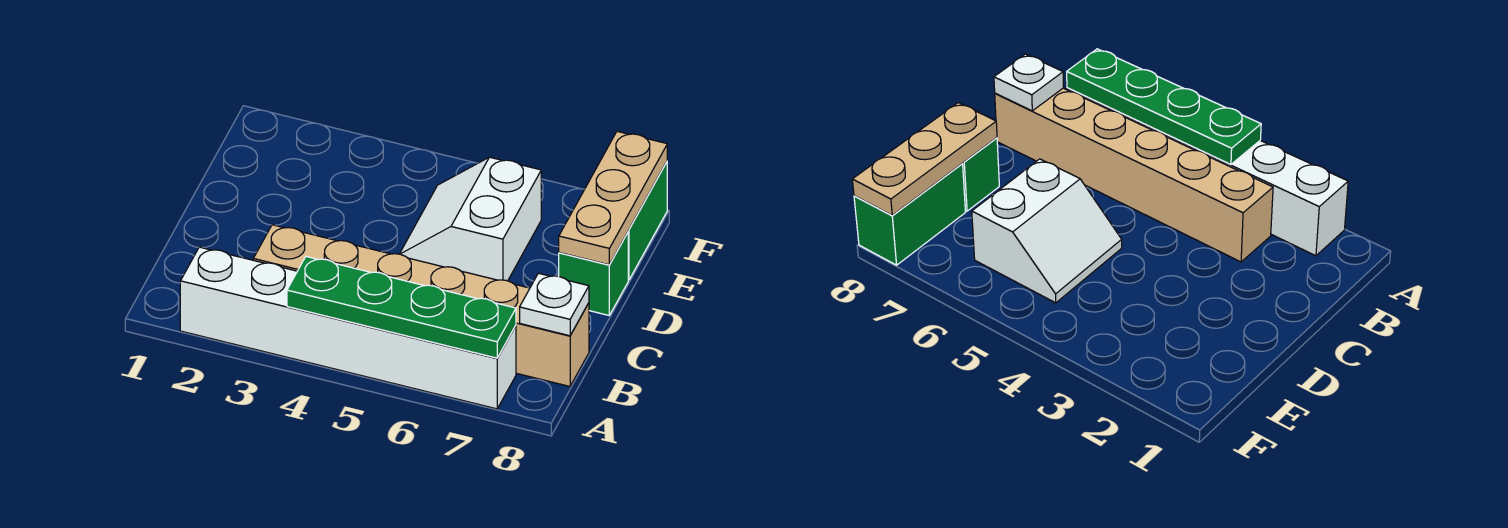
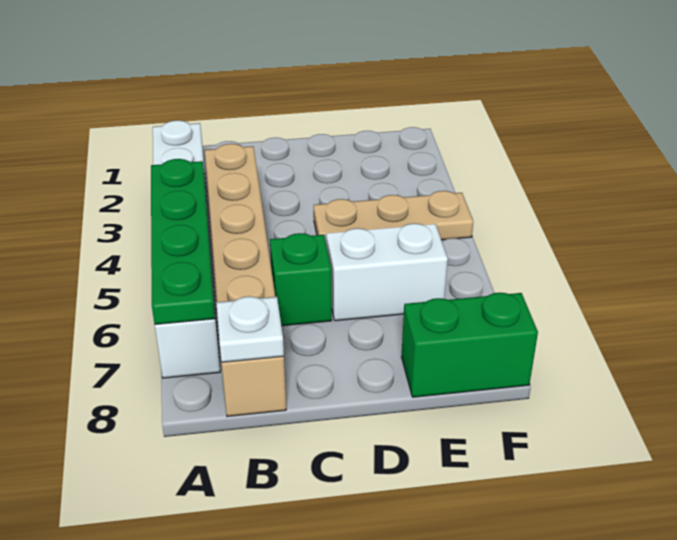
green 1x1 brick [559,233,628,315] -> green 1x1 brick moved to [270,233,332,326]
tan 1x3 plate [559,131,667,265] -> tan 1x3 plate moved to [314,191,473,240]

